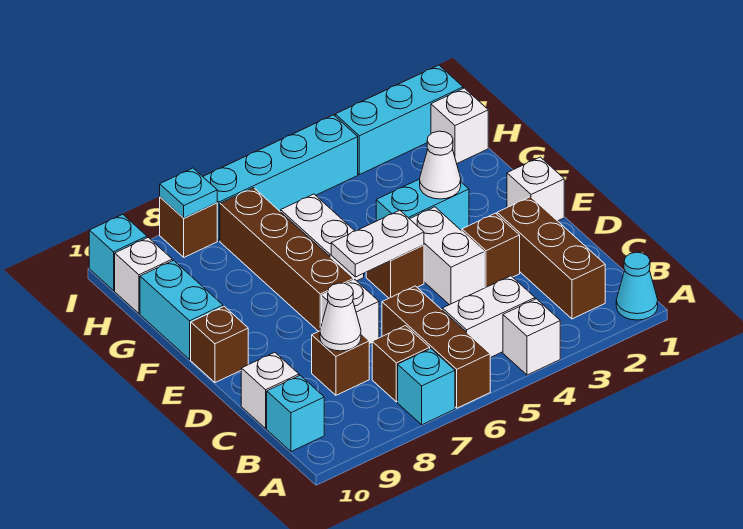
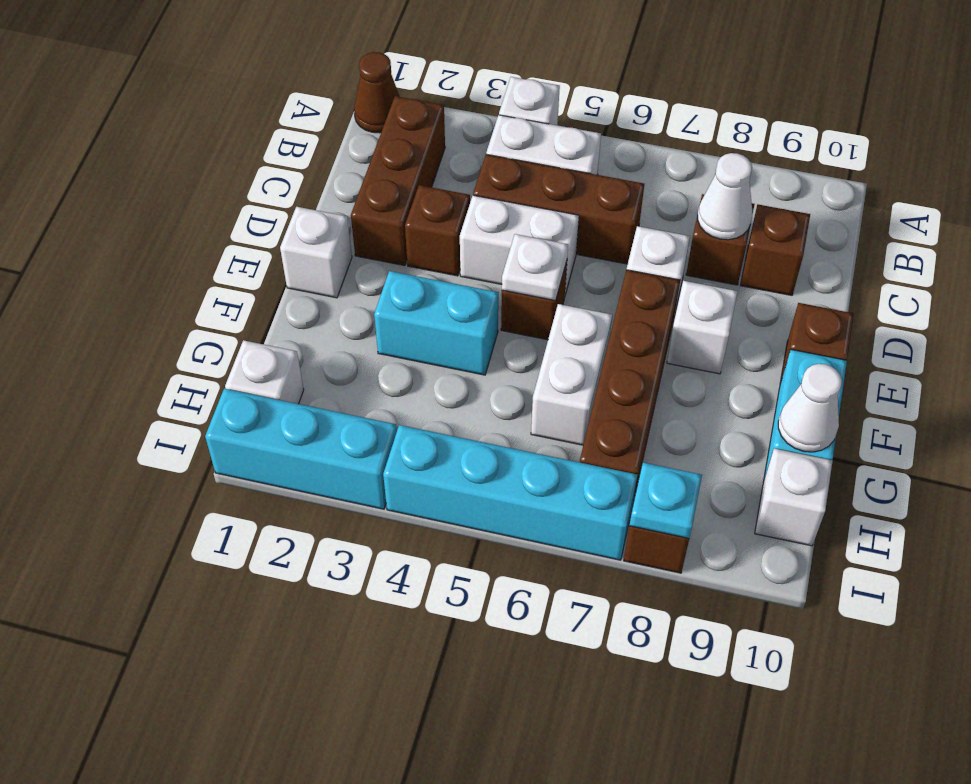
cyan 1x1 cone [616,252,658,320] -> brown 1x1 cone [354,52,400,133]
brown 1x3 brick [382,286,490,408] -> brown 1x3 brick turned to [473,154,644,264]
cyan 1x1 brick [398,349,455,425] -> none
brown 1x1 brick [372,326,430,402] -> brown 1x1 brick moved to [741,205,810,295]
cyan 1x1 brick [267,375,324,452] -> none
white 1x1 brick [241,352,299,428] -> white 1x1 brick moved to [667,281,738,374]
white 1x2 brick [410,207,484,305] -> white 1x2 brick turned to [460,195,579,295]
white 1x2 plate [331,210,424,277] -> white 1x1 plate [502,234,568,301]
white 1x1 cone [420,131,461,199] -> white 1x1 cone moved to [778,364,842,452]
cyan 1x1 brick [89,214,147,290] -> none

